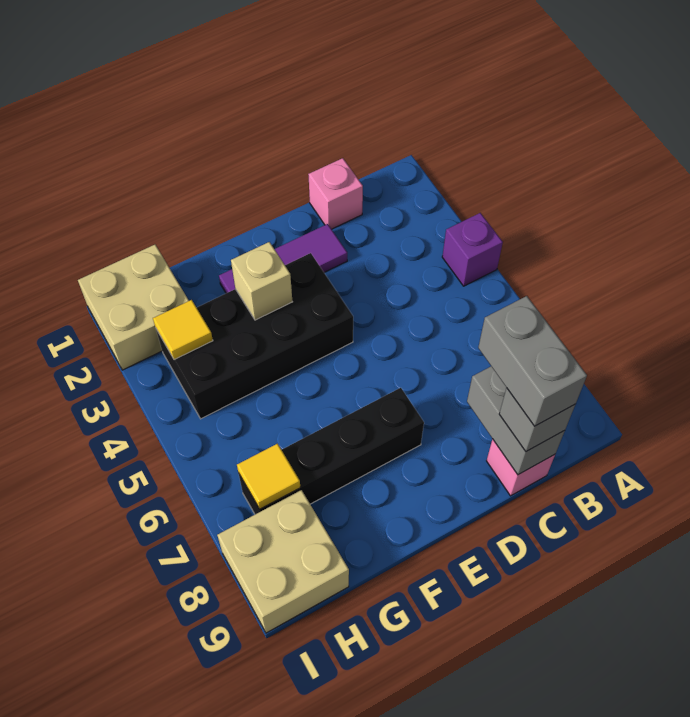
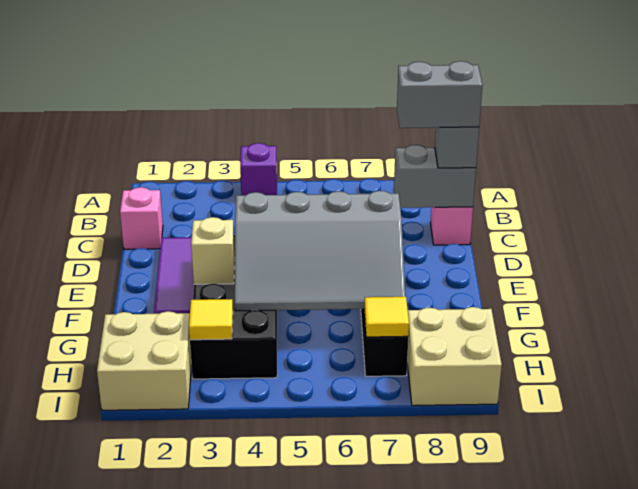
none -> grey 3x4 slope [235,191,406,311]

